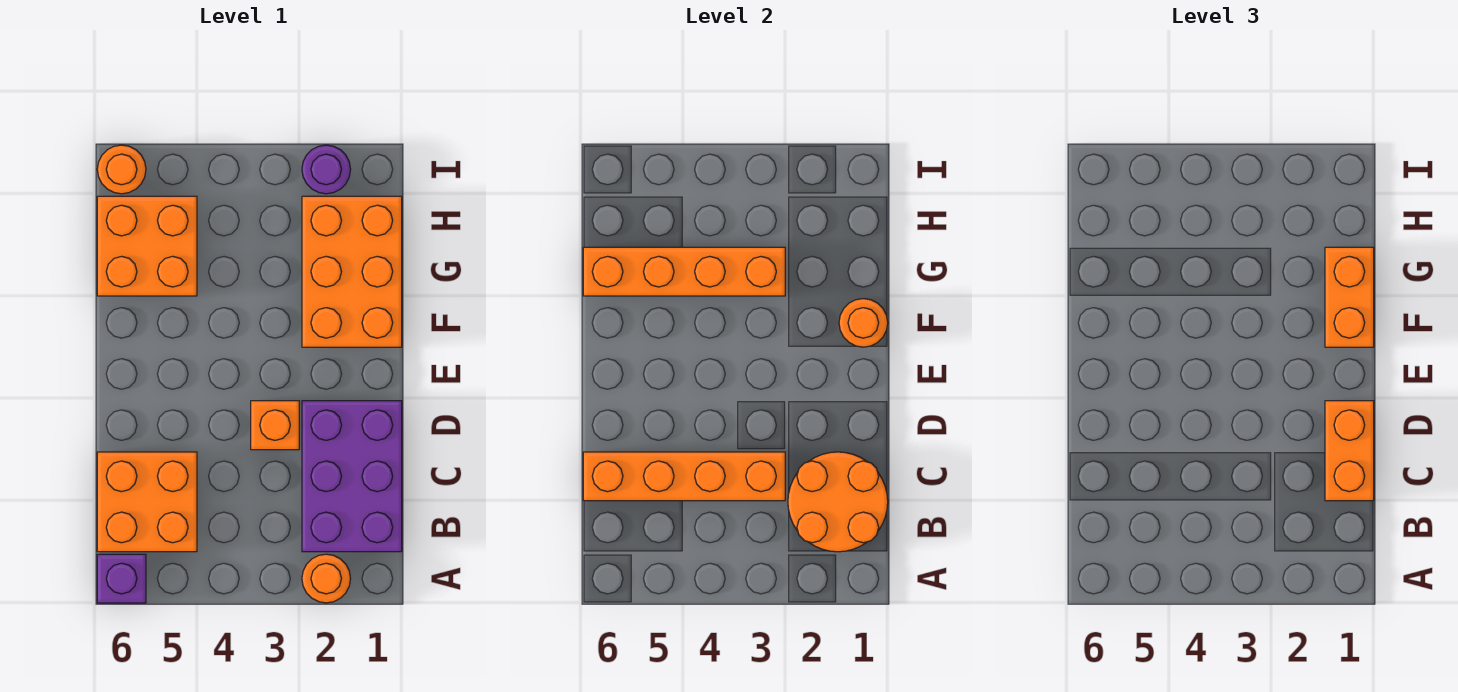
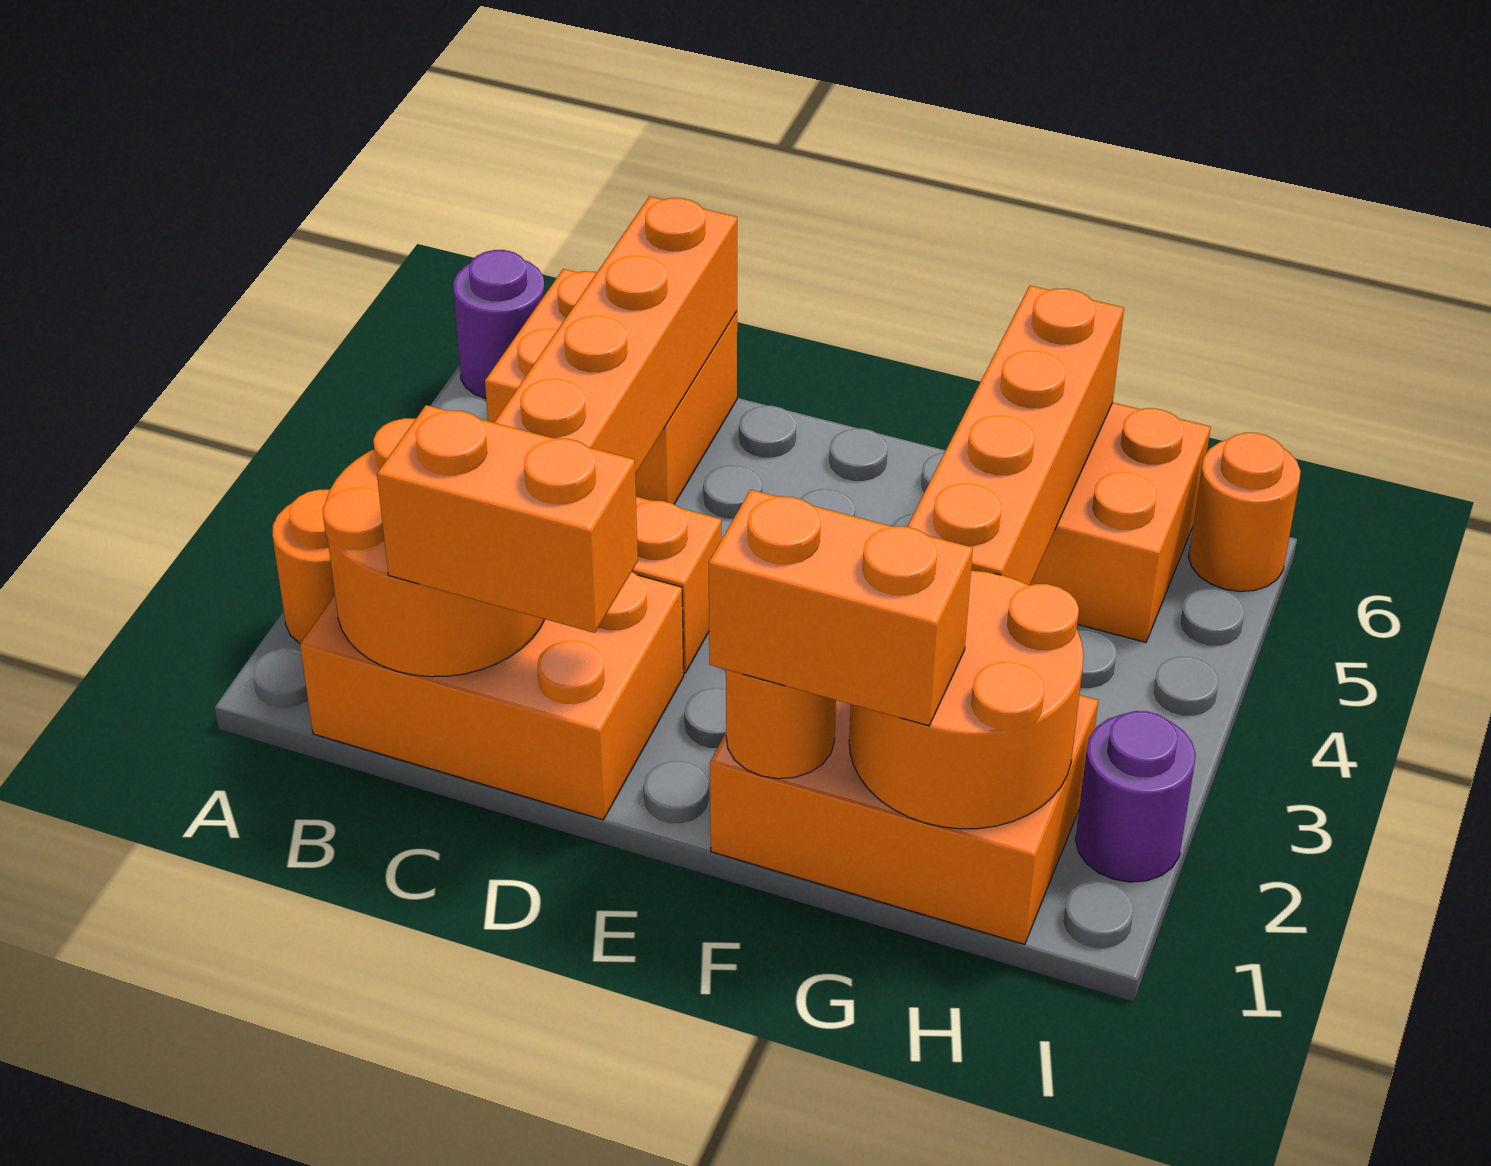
purple 1x1 brick [97,554,146,603] -> purple 1x1 round brick [453,250,545,398]
purple 2x3 brick [302,401,402,552] -> orange 2x3 brick [300,572,684,820]
none -> orange 2x2 round brick [849,571,1084,829]

